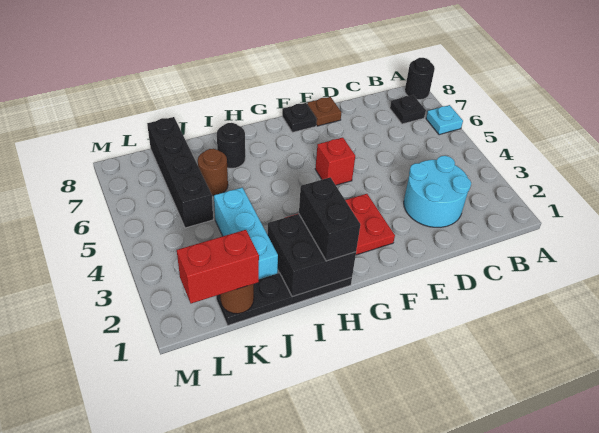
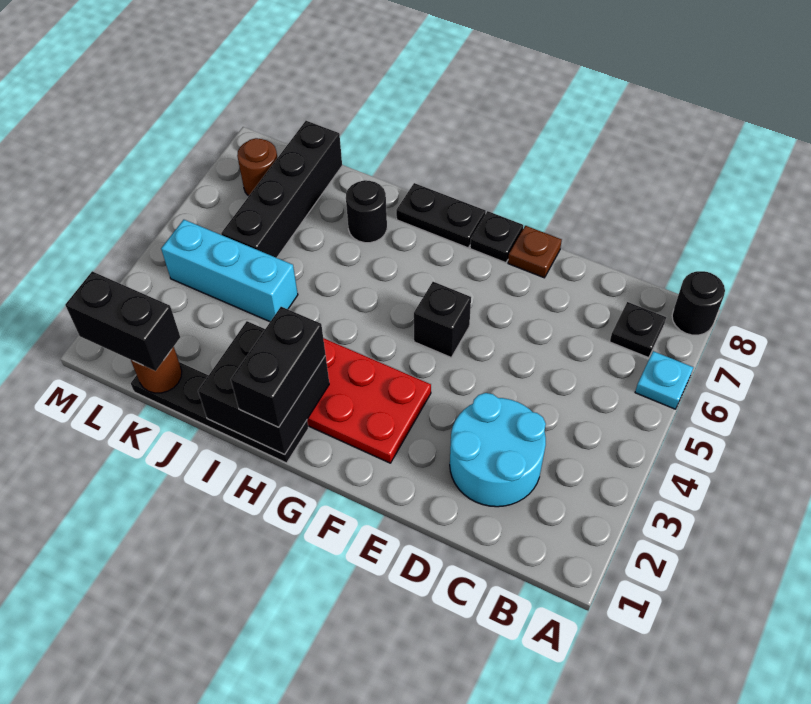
red 1x1 brick [315,138,355,185] -> black 1x1 brick [414,282,471,357]
none -> black 1x2 plate [396,183,486,248]
cyan 1x3 brick [214,188,278,279] -> cyan 1x3 brick turned to [161,220,298,322]
brown 1x1 round brick [198,149,228,196] -> brown 1x1 round brick moved to [237,138,277,196]
red 1x2 brick [177,230,259,303] -> black 1x2 brick [65,271,180,371]

